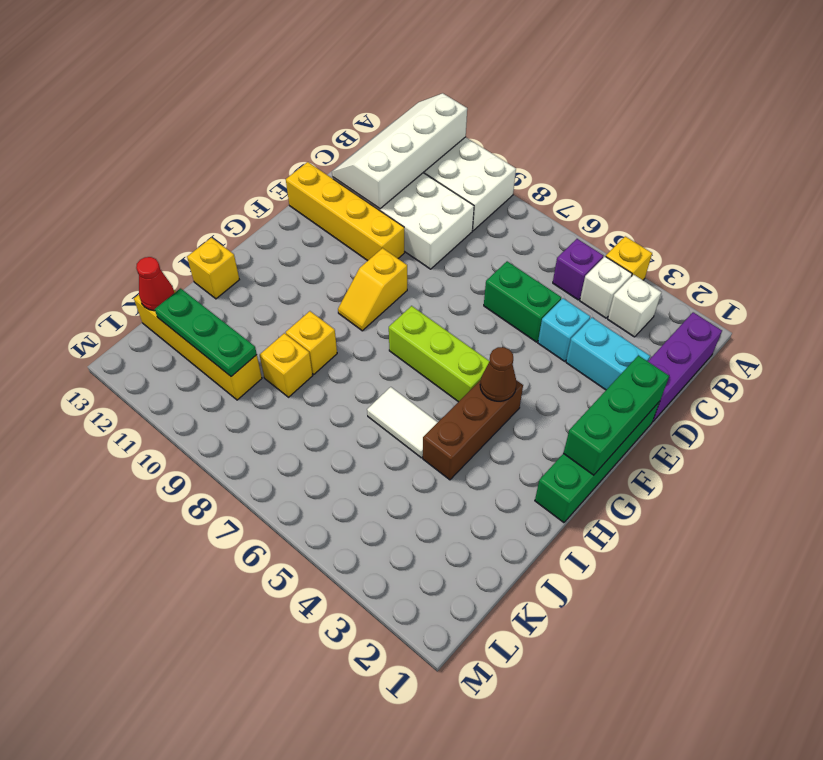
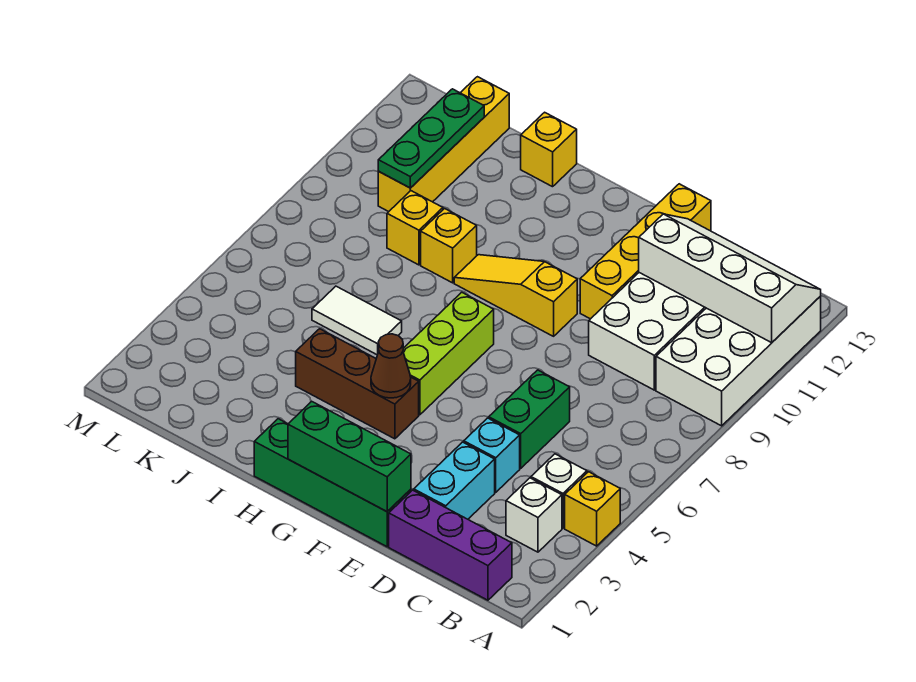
purple 1x1 brick [553,239,604,300] -> none
yellow 1x2 slope [338,248,407,331] -> yellow 1x3 slope [454,255,577,336]
white 1x2 tile [367,387,438,458] -> white 1x2 tile turned to [312,286,402,355]
red 1x1 cone [136,257,174,311] -> none

